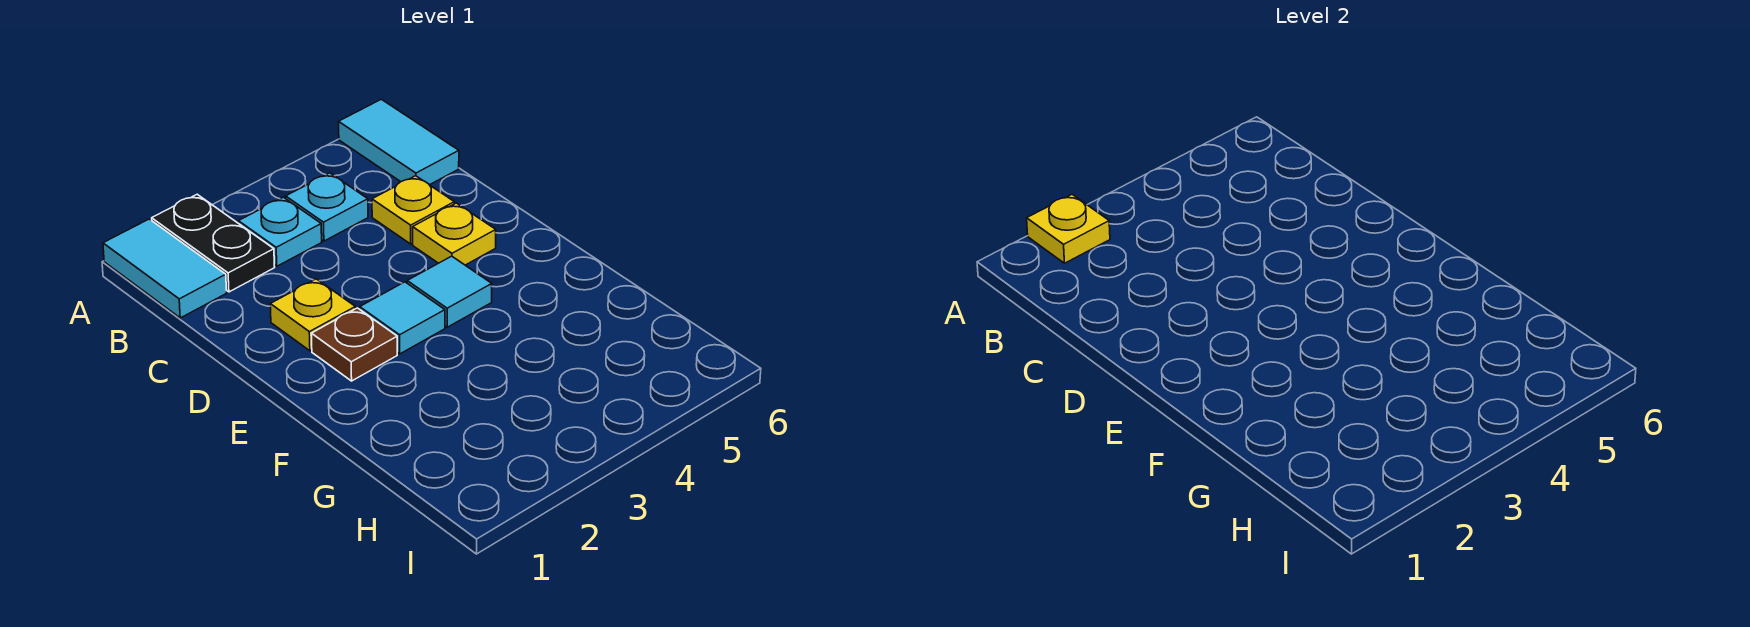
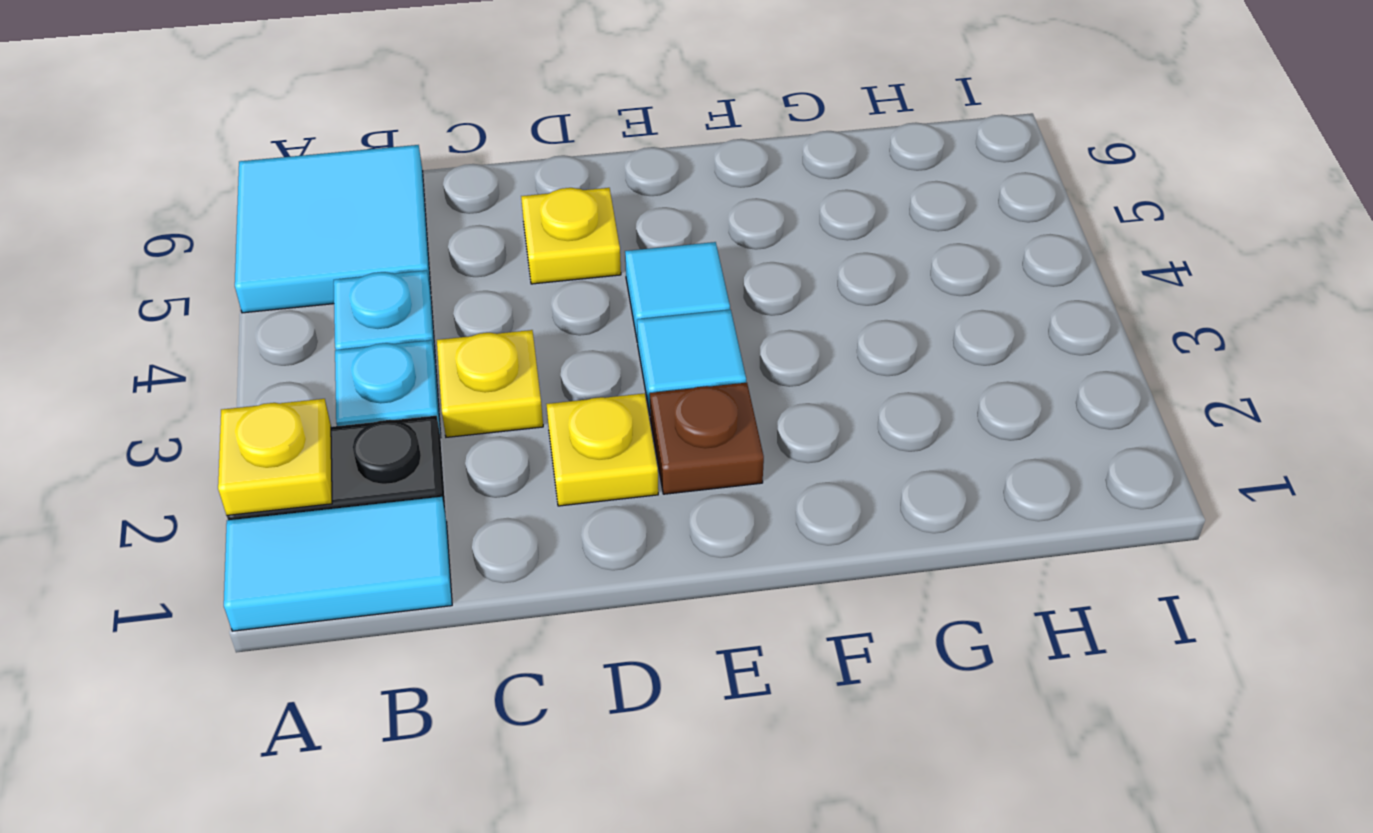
cyan 1x2 tile [339,99,459,185] -> cyan 2x2 tile [235,145,431,313]
yellow 1x1 plate [372,176,454,244] -> yellow 1x1 plate moved to [437,330,543,437]

